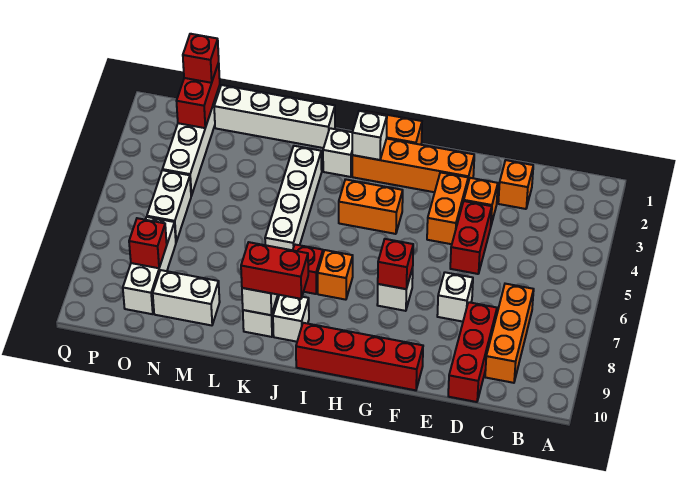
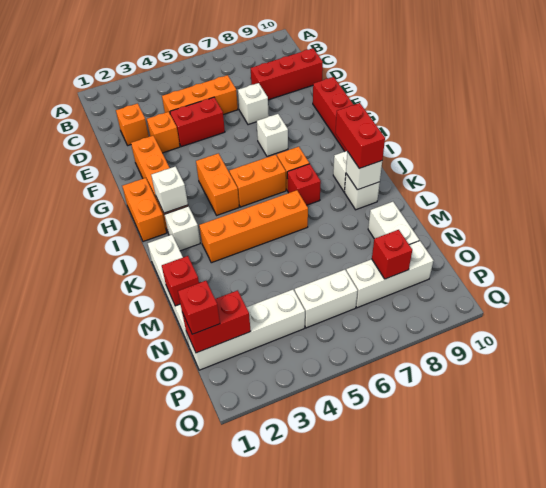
orange 1x3 brick [485,284,534,383] -> orange 1x3 brick moved to [162,75,238,115]
orange 1x2 brick [427,172,468,244] -> orange 1x2 brick moved to [229,155,286,207]
red 1x1 brick [378,239,413,289] -> red 1x1 brick moved to [162,256,199,306]
white 1x4 brick [265,146,322,250] -> orange 1x4 brick [199,190,308,263]

